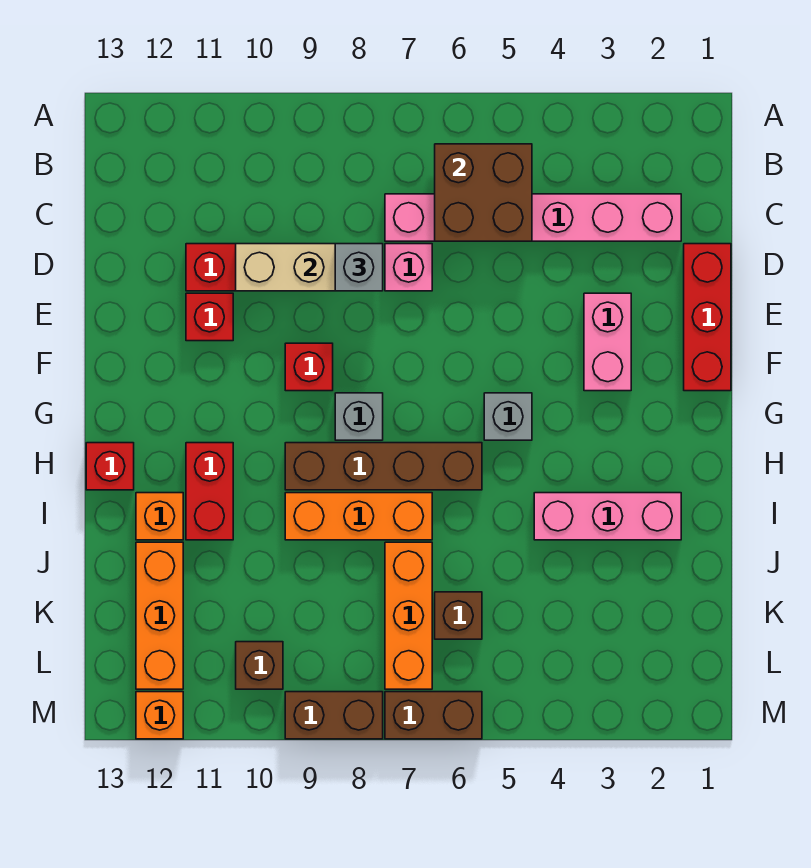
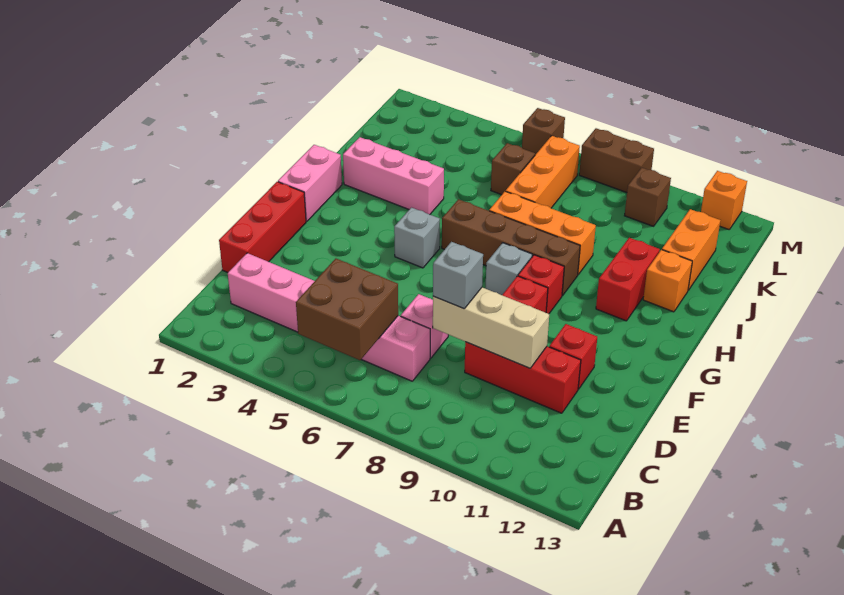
pink 1x2 brick [584,293,631,391] -> pink 1x2 brick moved to [278,145,342,221]
red 1x1 brick [86,443,134,490] -> red 1x1 brick moved to [518,255,564,314]
orange 1x3 brick [136,542,183,689] -> orange 1x2 brick [662,209,720,290]
brown 1x2 brick [385,692,482,739] -> brown 1x1 brick [522,108,565,155]

